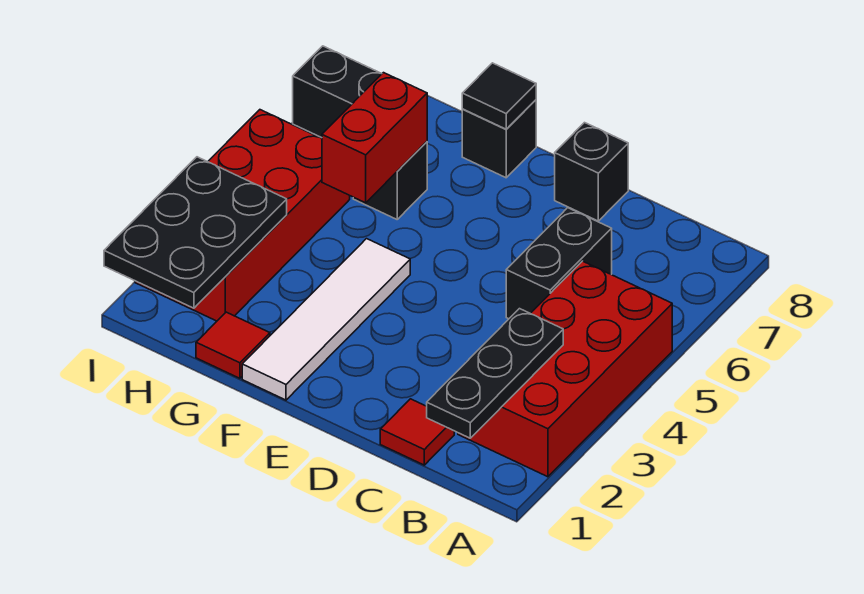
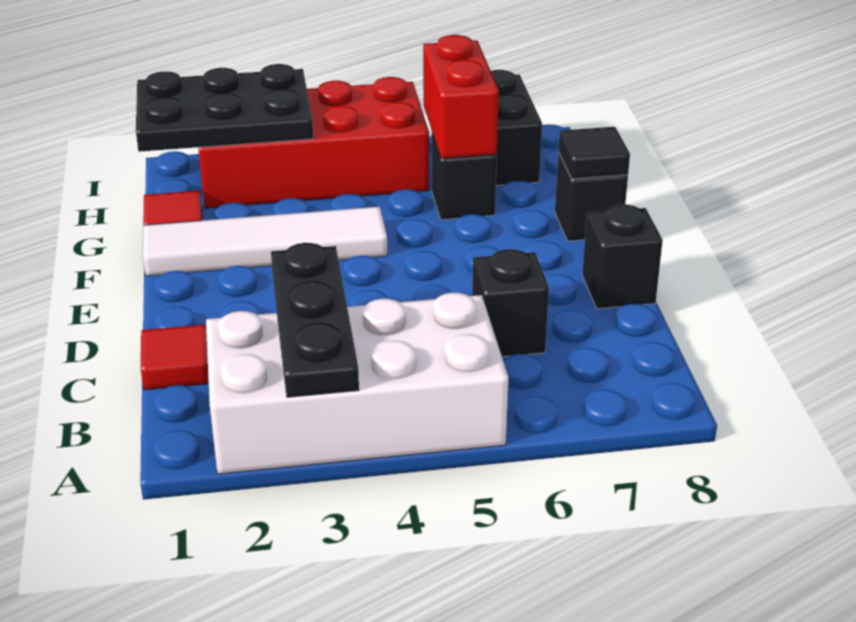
red 2x4 brick [458,261,672,477] -> white 2x4 brick [206,293,508,474]
black 1x3 plate [427,309,563,438] -> black 1x3 plate turned to [271,243,359,397]
black 1x2 brick [506,208,612,319] -> black 1x1 brick [472,249,549,357]
red 1x2 brick [322,73,427,203] -> red 1x2 brick turned to [423,35,499,158]

